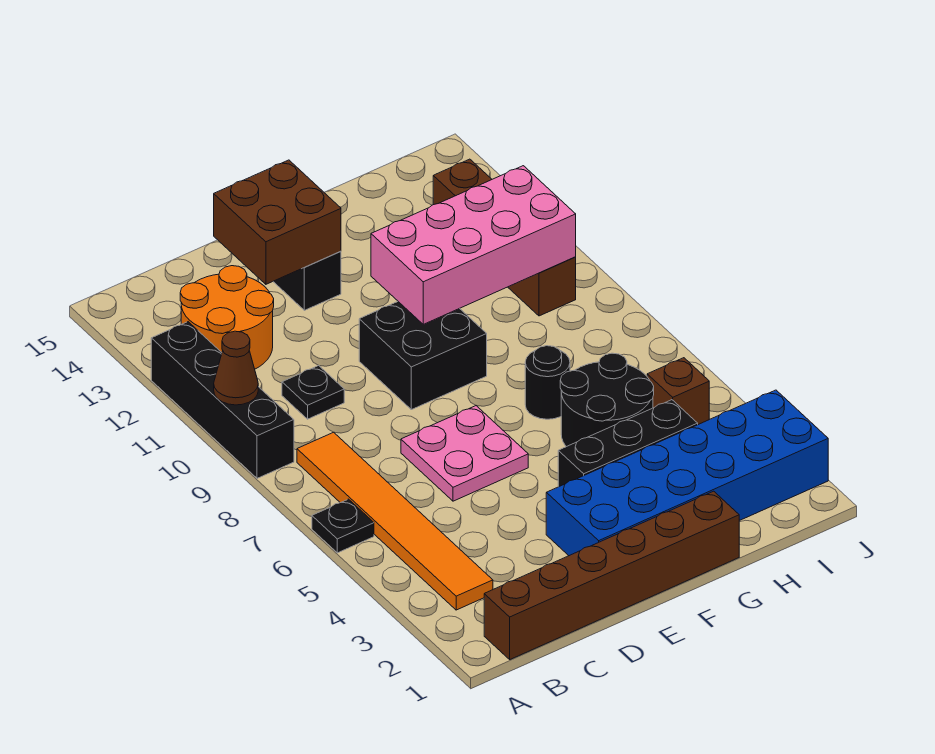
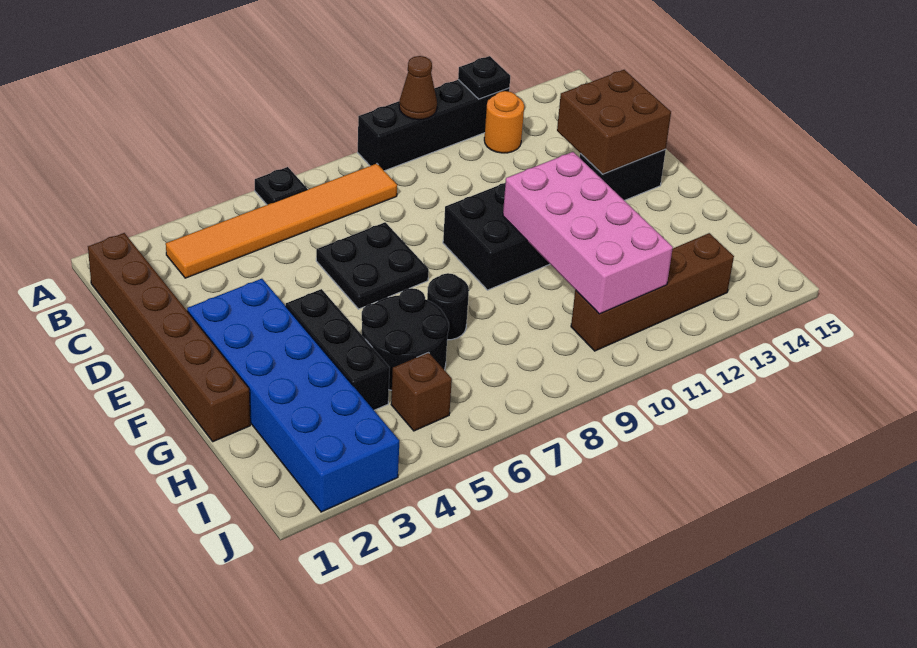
orange 2x2 round brick [180,266,274,369] -> orange 1x1 round brick [484,91,524,153]
black 1x1 plate [282,365,344,419] -> black 1x1 plate moved to [458,56,510,99]
pink 2x2 plate [401,406,528,501] -> black 2x2 plate [316,222,429,309]

